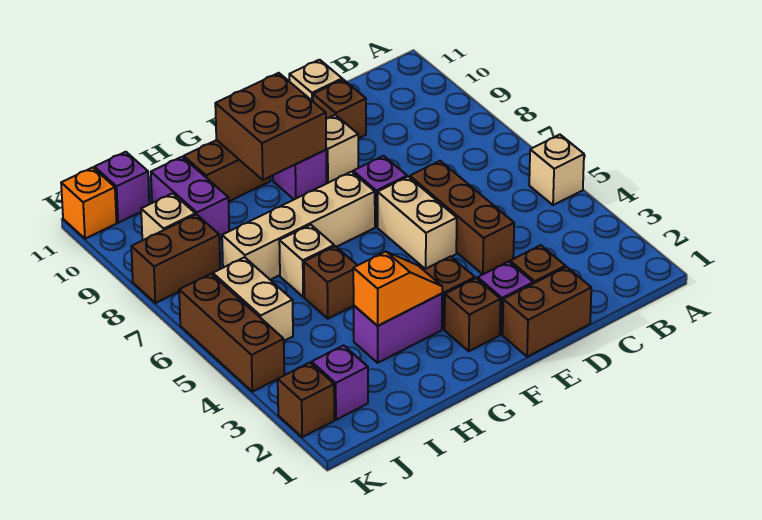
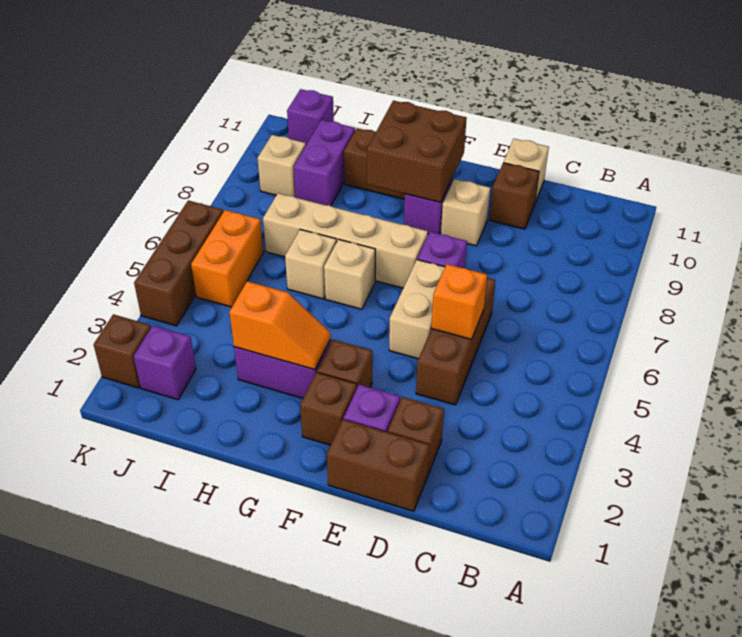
tan 1x1 brick [529,135,584,205] -> tan 1x1 brick moved to [324,239,375,309]
brown 1x1 brick [304,246,357,319] -> none
tan 1x2 brick [213,257,293,341] -> orange 1x2 brick [191,210,263,307]
brown 1x2 brick [131,214,220,303] -> none
orange 1x1 brick [61,167,117,239] -> orange 1x1 brick moved to [431,264,487,339]

